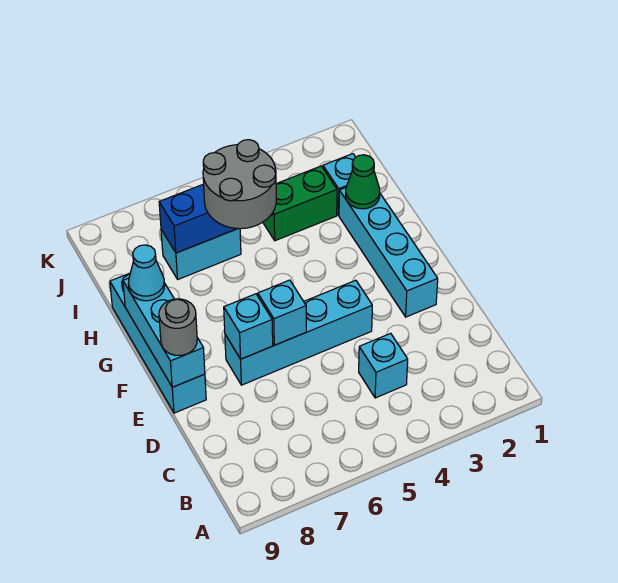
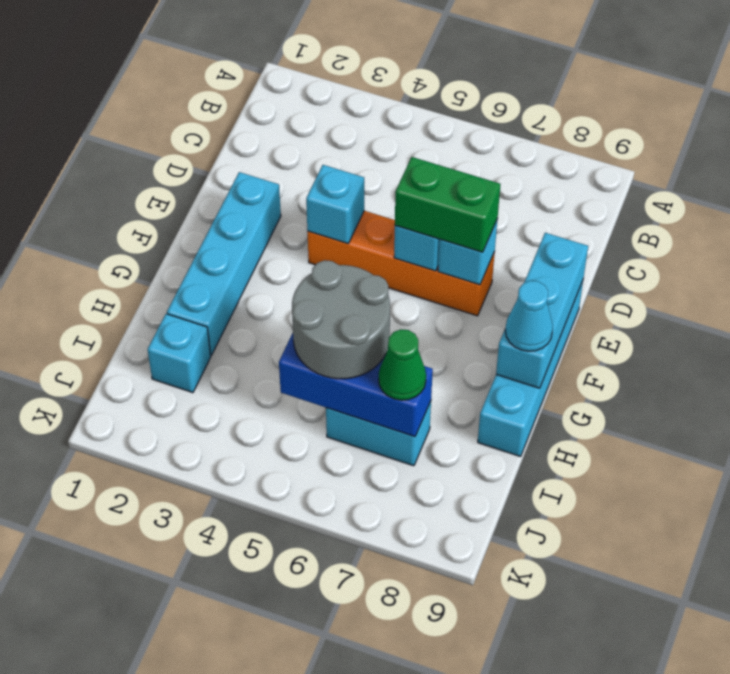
cyan 1x1 brick [359,333,408,398] -> cyan 1x1 brick moved to [306,165,364,244]
cyan 1x4 brick [225,280,372,385] -> orange 1x4 brick [307,211,495,316]
grey 1x1 round brick [159,299,197,355] -> none
green 1x1 cone [346,155,380,209] -> green 1x1 cone moved to [379,330,426,400]
green 1x2 brick [263,166,337,241] -> green 1x2 brick moved to [395,157,500,252]

